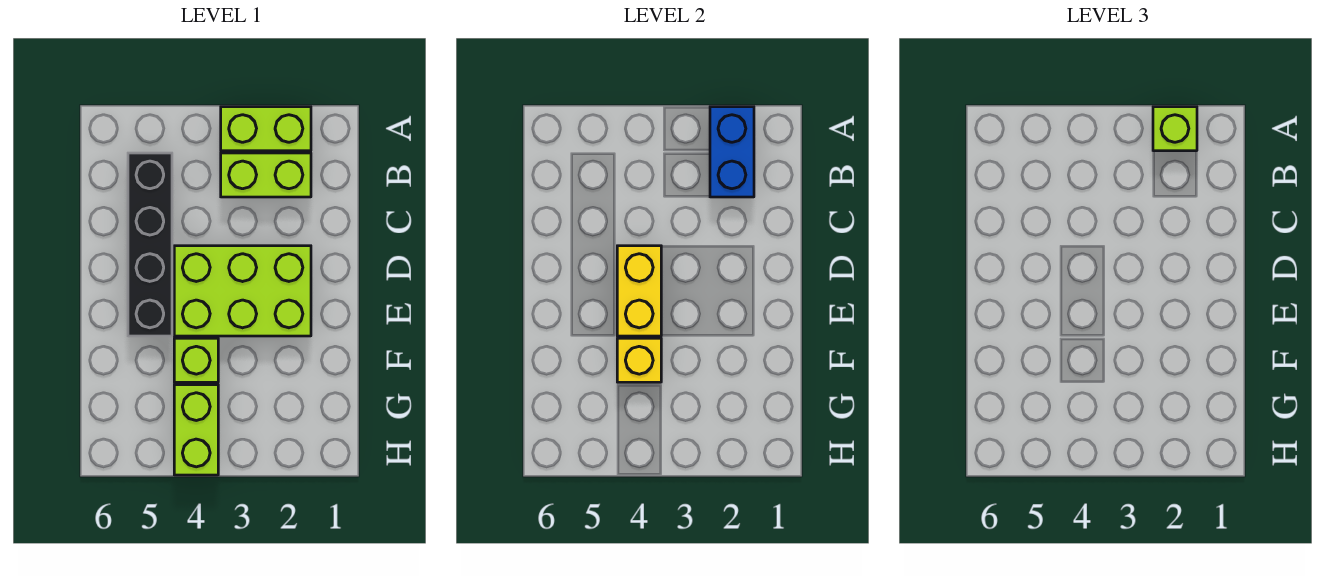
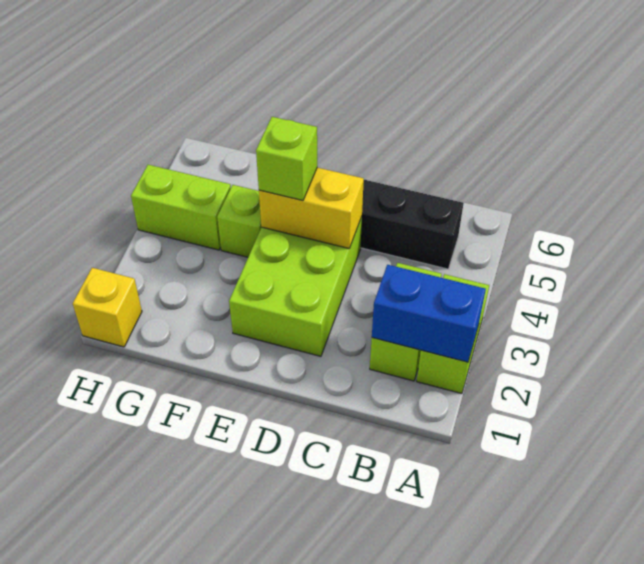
lime 1x1 brick [1153,107,1197,151] -> lime 1x1 brick moved to [256,117,317,200]
yellow 1x1 brick [617,338,661,382] -> yellow 1x1 brick moved to [73,268,142,347]

